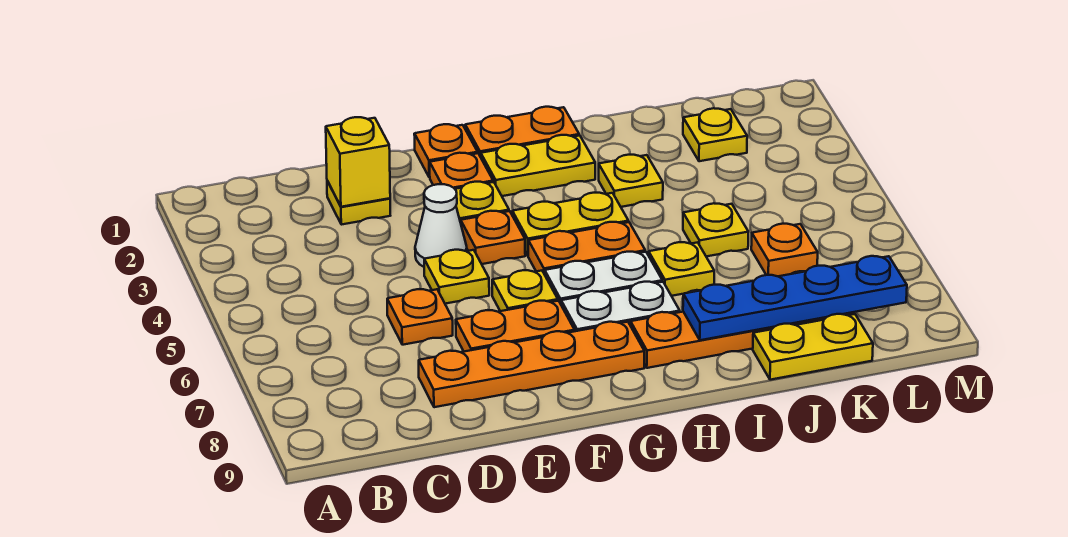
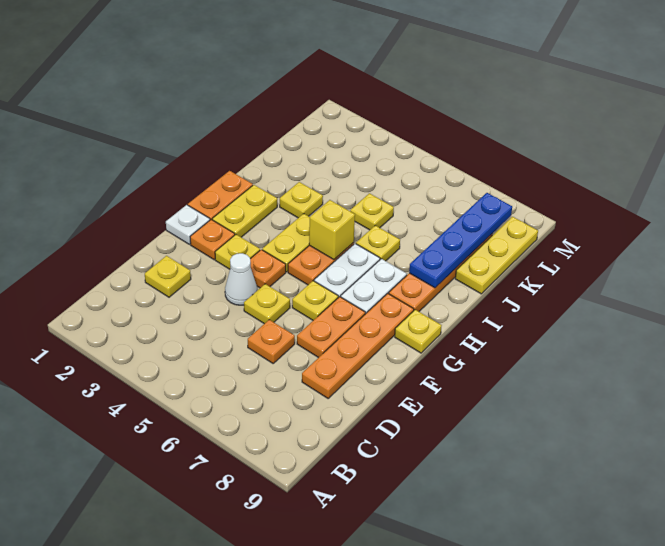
yellow 1x1 brick [326,117,390,207] -> yellow 1x1 brick moved to [309,200,355,260]
orange 1x1 plate [414,124,478,177] -> white 1x1 plate [166,205,210,244]
yellow 1x2 plate [753,314,873,380] -> yellow 1x3 plate [455,217,538,294]
yellow 1x1 plate [683,108,747,161] -> yellow 1x1 plate moved to [395,310,442,353]
orange 1x1 plate [751,224,818,276] -> none

